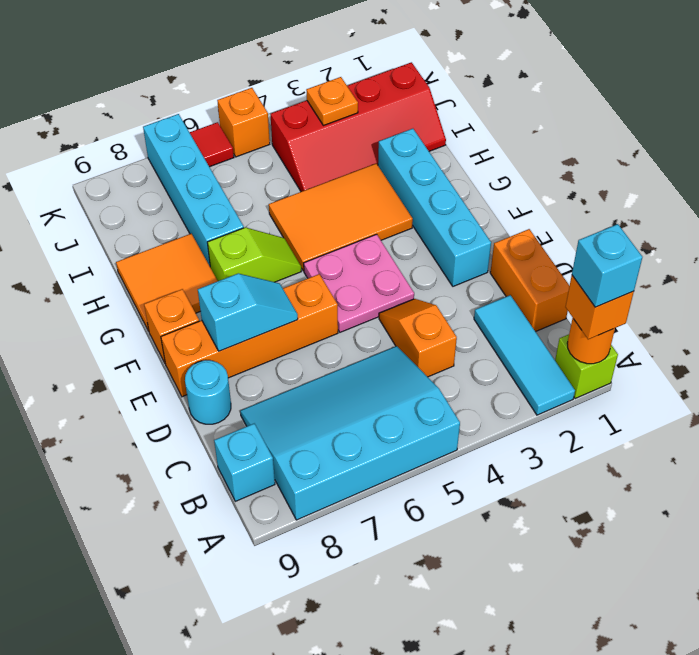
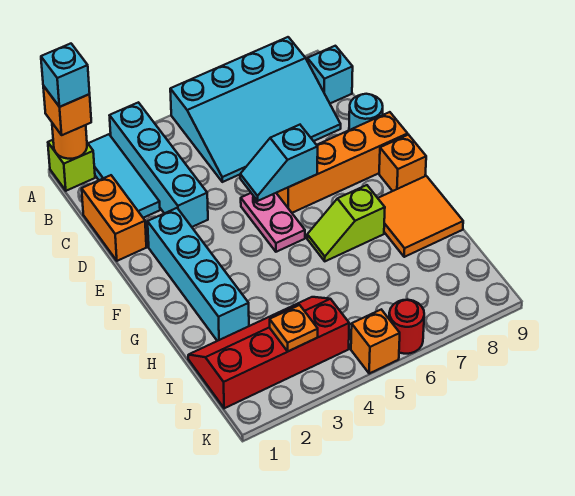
orange 1x2 slope [379,299,457,377] -> none
pink 2x2 plate [304,234,414,332] -> pink 1x2 plate [241,193,305,252]
cyan 1x2 slope [198,274,298,351] -> cyan 1x2 slope moved to [240,125,318,201]
orange 2x3 tile [269,163,413,271] -> none
cyan 1x4 brick [143,114,244,266] -> cyan 1x4 brick moved to [109,102,208,227]
red 1x1 tile [190,122,234,167] -> red 1x1 round brick [389,300,424,354]

